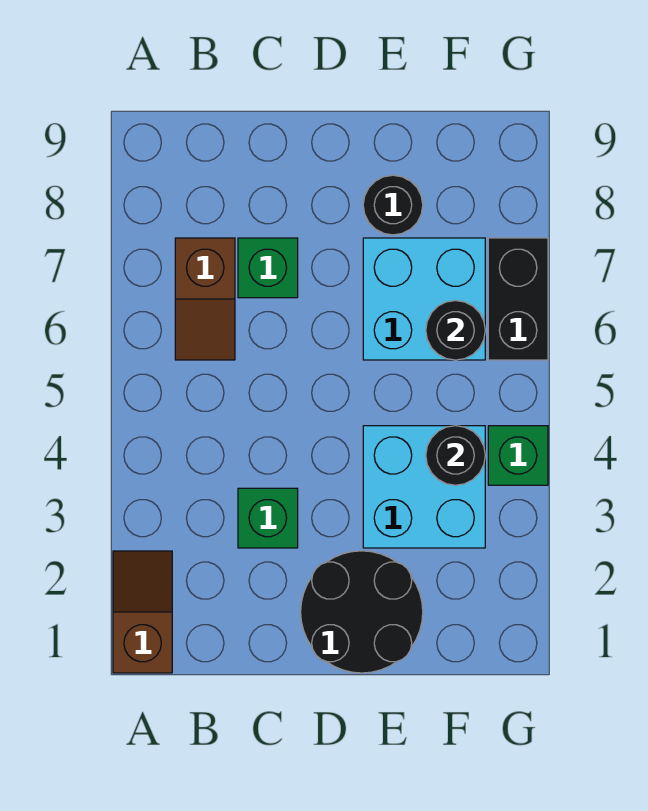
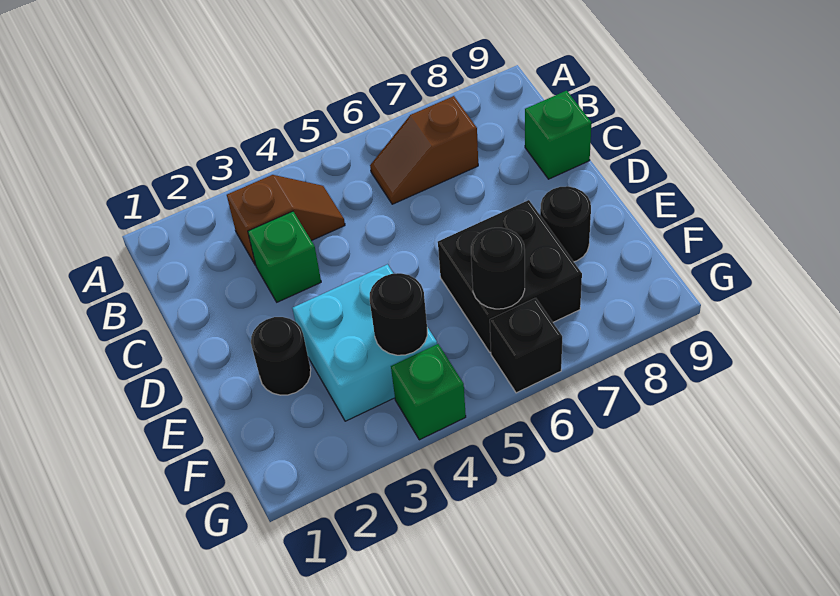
brown 1x2 slope [113,551,172,673] -> brown 1x2 slope moved to [227,175,345,265]
green 1x1 brick [238,238,298,298] -> green 1x1 brick moved to [525,91,592,179]
black 2x2 round brick [301,551,423,673] -> black 1x1 round brick [251,317,311,395]
cyan 2x2 brick [363,238,485,360] -> black 2x2 brick [438,200,582,352]
black 1x2 brick [488,238,548,360] -> black 1x1 brick [490,298,562,393]

